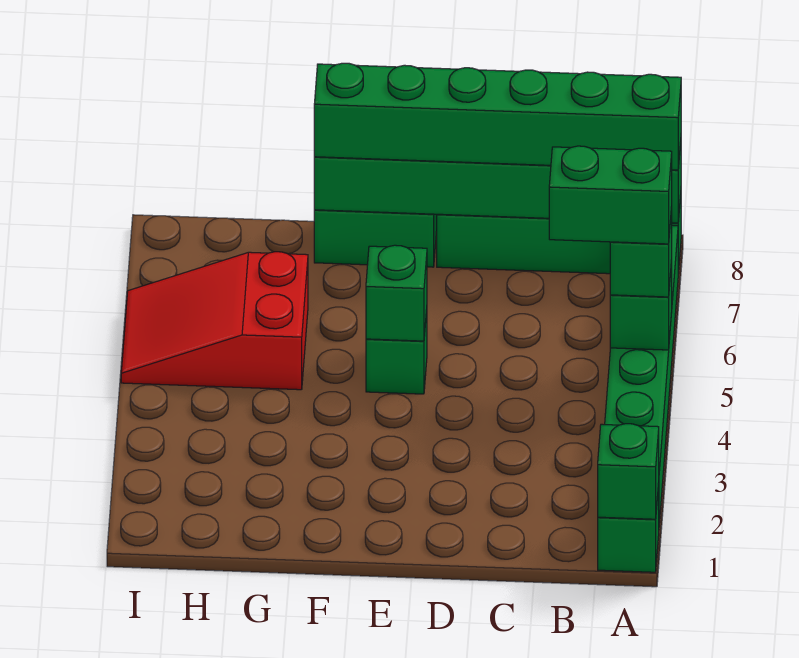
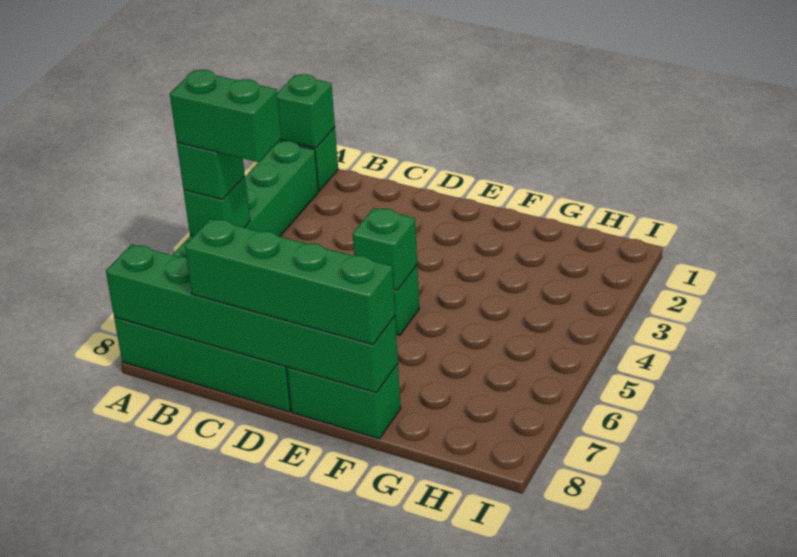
green 1x6 brick [314,63,681,170] -> green 1x4 brick [185,219,395,345]
red 2x3 slope [121,252,308,390] -> none

